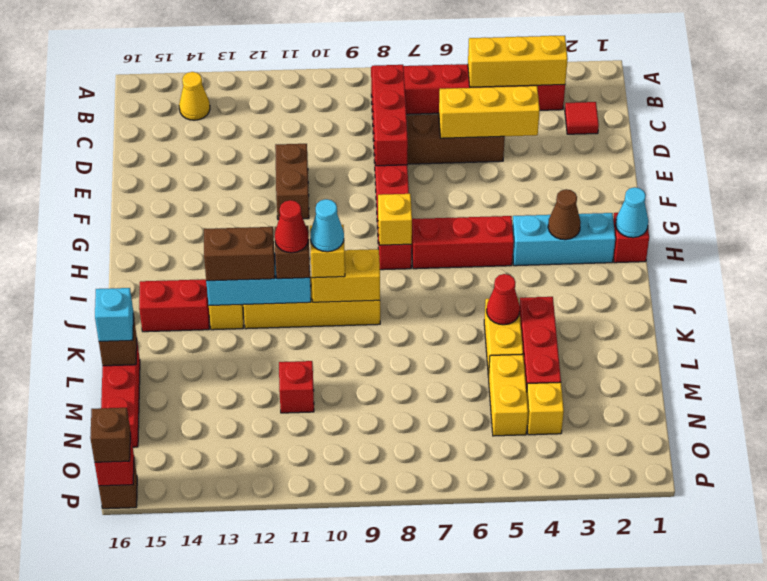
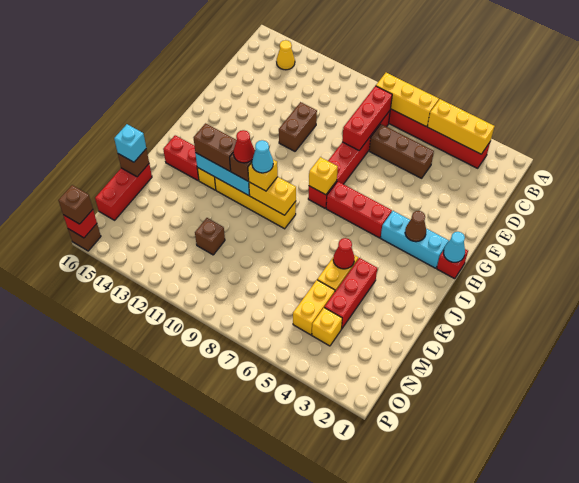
red 1x1 tile [565,102,599,134] -> none
yellow 1x3 brick [439,86,540,138] -> yellow 1x3 brick moved to [376,73,439,127]
red 1x1 brick [279,361,314,413] -> brown 1x1 brick [195,218,225,255]

